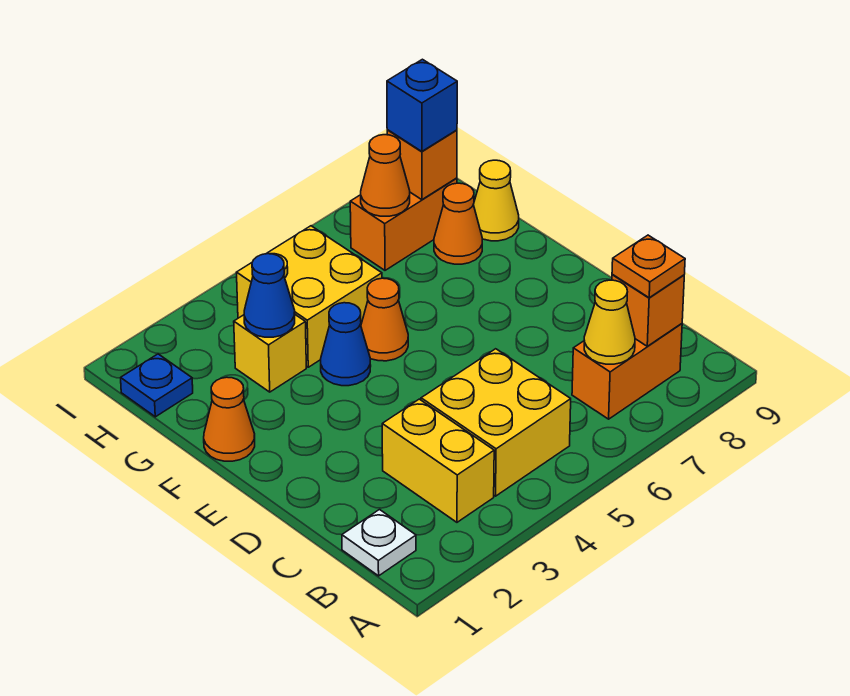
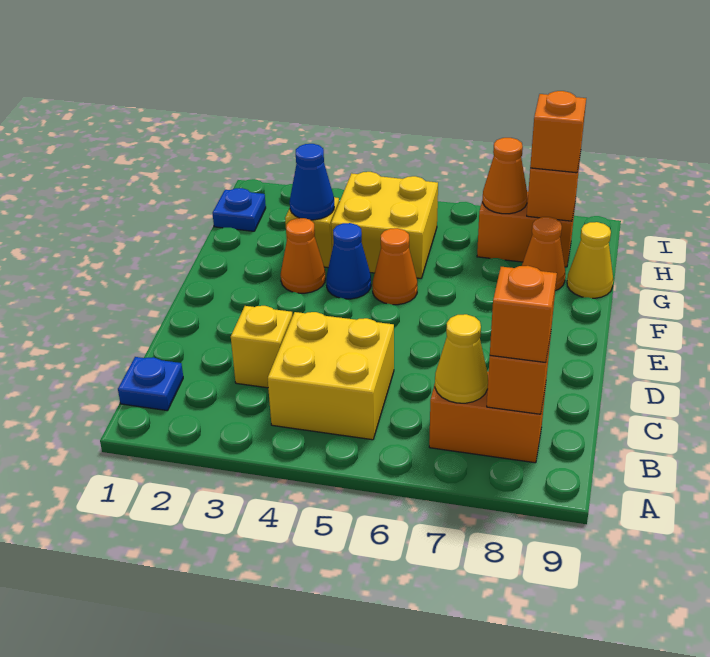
white 1x1 plate [342,510,416,576] -> blue 1x1 plate [118,357,183,411]
yellow 1x2 brick [382,399,494,522] -> yellow 1x1 brick [231,306,293,388]
orange 1x1 plate [612,235,685,298] -> orange 1x1 brick [490,266,557,362]
orange 1x1 cone [204,377,255,461] -> orange 1x1 cone moved to [281,218,325,293]
blue 1x1 brick [387,59,457,151] -> orange 1x1 brick [530,91,586,173]

